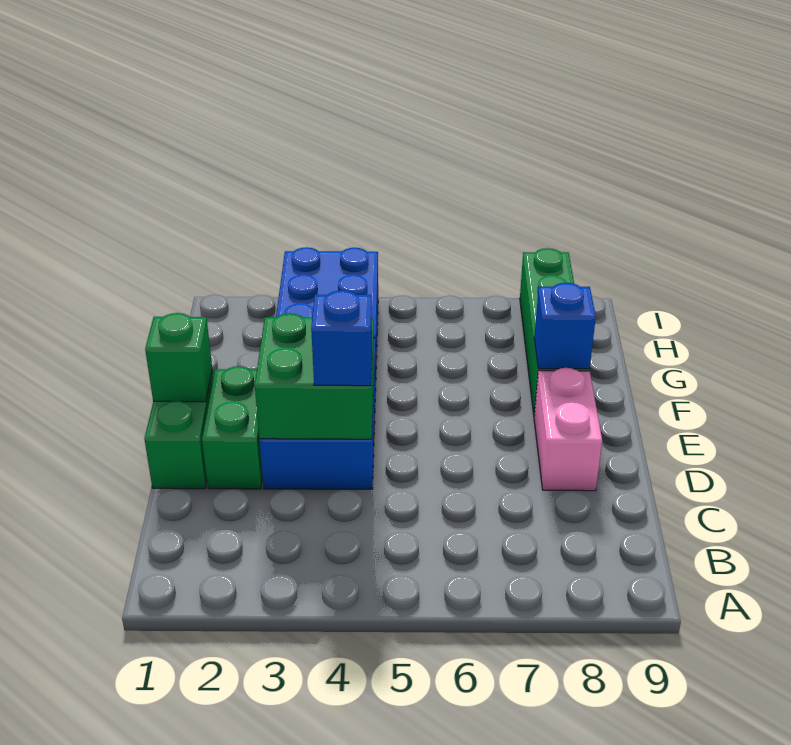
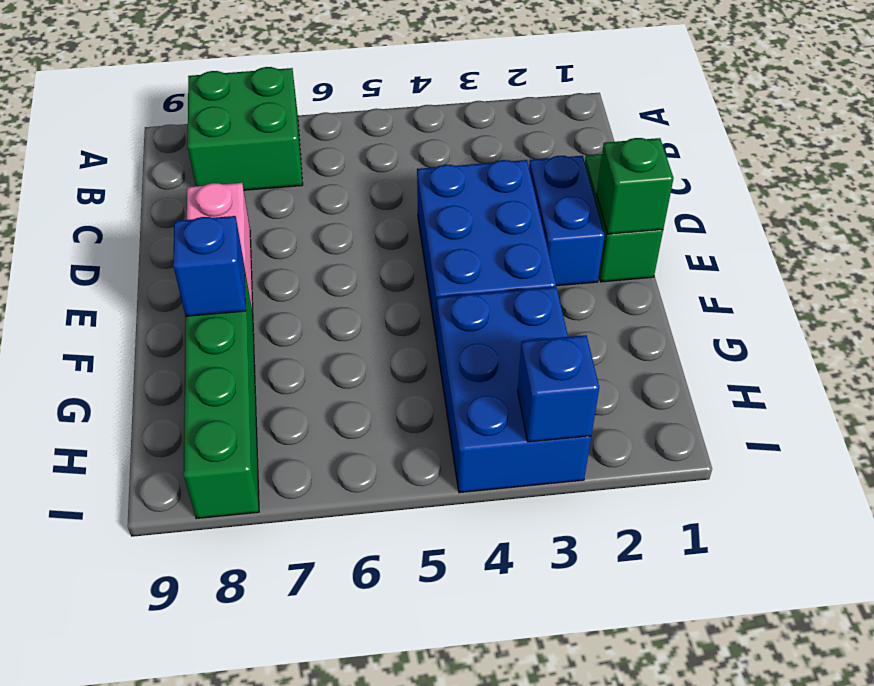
green 1x2 brick [202,366,263,489] -> blue 1x2 brick [529,156,605,286]
green 2x2 brick [255,313,374,439] -> green 2x2 brick moved to [188,67,303,190]
blue 1x1 brick [311,290,372,386] -> blue 1x1 brick moved to [517,335,599,442]

